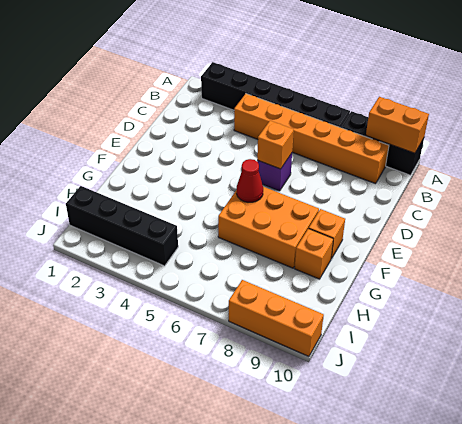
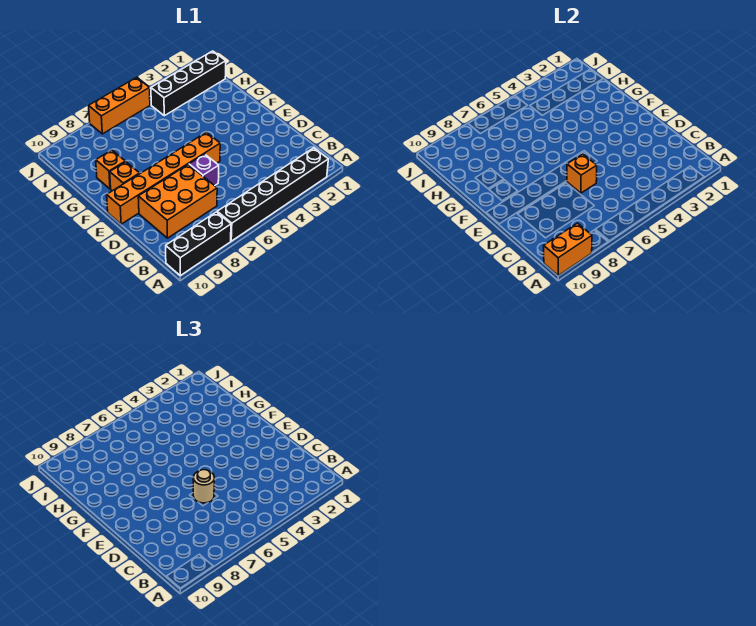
orange 1x6 brick [234,94,389,184] -> orange 1x6 brick moved to [107,132,220,224]
none -> tan 1x1 round brick [193,470,214,503]
orange 2x3 brick [218,187,319,268] -> orange 2x3 brick moved to [138,165,217,238]
red 1x1 cone [236,159,263,202] -> none
orange 1x3 brick [229,280,324,356] -> orange 1x3 brick moved to [89,77,150,134]

